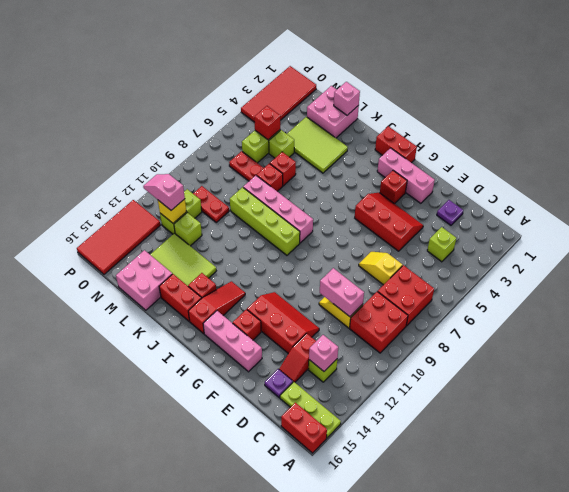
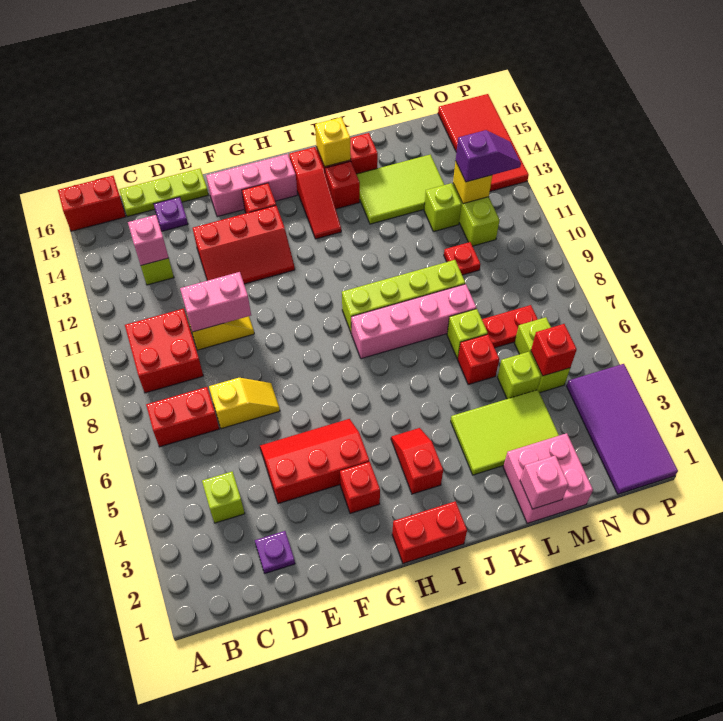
lime 1x3 plate [280,382,341,438] -> lime 1x3 plate moved to [119,168,208,217]
red 2x2 brick [378,265,434,326] -> red 1x2 brick [146,387,219,447]
red 1x2 slope [279,333,316,382] -> red 1x2 slope moved to [391,428,443,494]
red 2x3 slope [355,193,423,251] -> red 2x3 slope turned to [260,419,369,504]
pink 1x3 brick [377,148,435,203] -> none
none -> yellow 1x1 brick [315,117,351,167]
red 1x1 brick [257,164,283,191] -> lime 1x1 brick [447,309,488,359]
pink 2x2 brick [116,250,172,310] -> none
red 1x2 plate [193,186,229,222] -> red 1x1 plate [444,242,481,275]
pink 1x2 slope [143,174,185,210] -> purple 1x2 slope [456,130,521,182]
red 2x4 tile [241,66,316,122] -> purple 2x4 tile [567,364,678,494]

